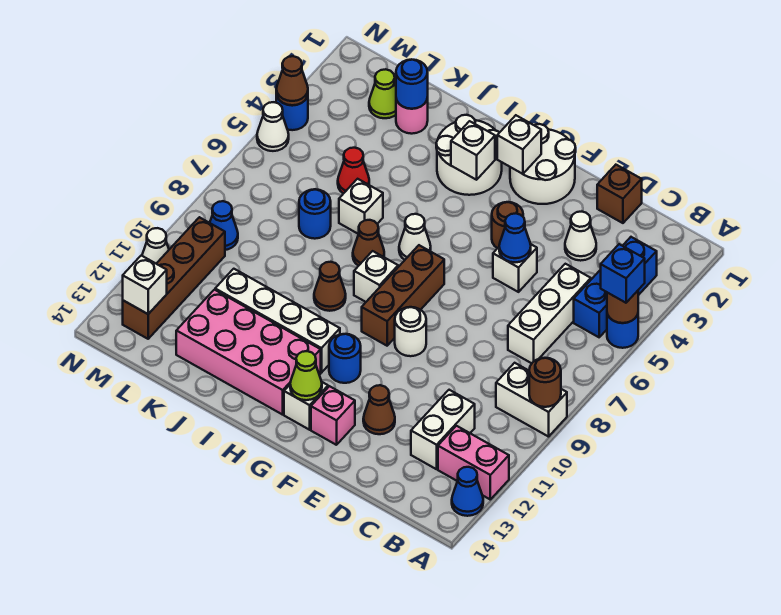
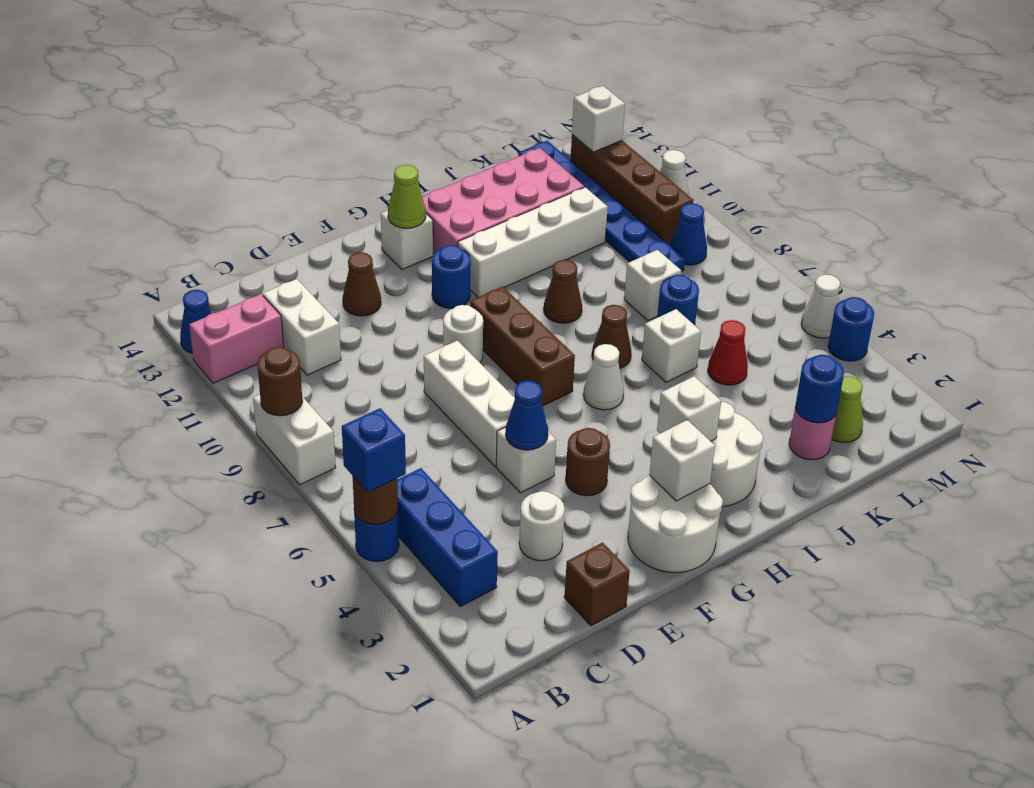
white 1x2 brick [496,363,567,437] -> white 1x2 brick turned to [253,394,336,485]
white 1x3 brick [508,264,591,363] -> white 1x3 brick moved to [424,341,515,466]
white 1x1 cone [565,211,596,261] -> white 1x1 round brick [519,491,565,561]
pink 1x1 brick [311,386,355,445] -> none
white 1x1 brick [354,251,398,302] -> white 1x1 brick moved to [624,250,681,320]
none -> blue 1x6 plate [518,141,685,271]
brown 1x1 cone [276,56,308,105] -> none

